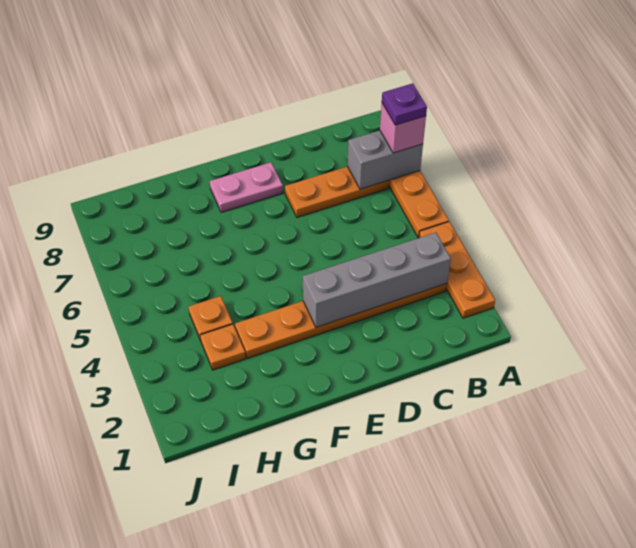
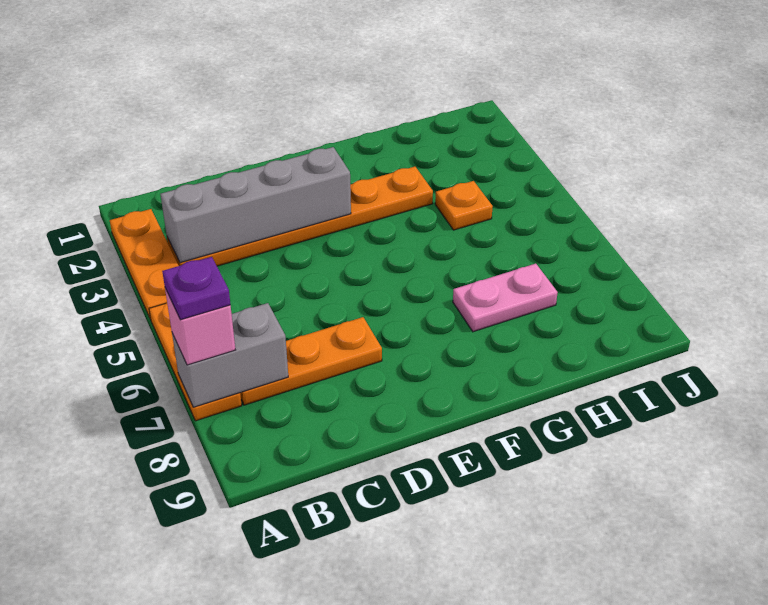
pink 1x2 plate [210,162,283,212] -> pink 1x2 plate moved to [453,264,558,332]
orange 1x1 plate [200,324,246,370] -> none

